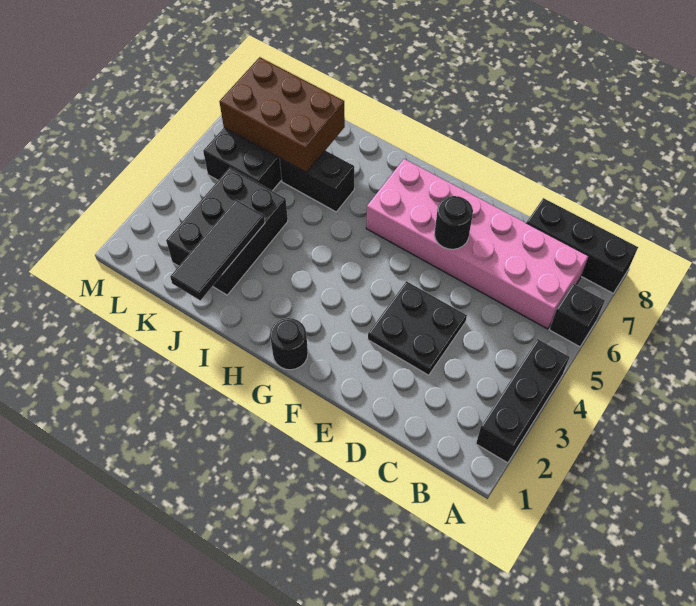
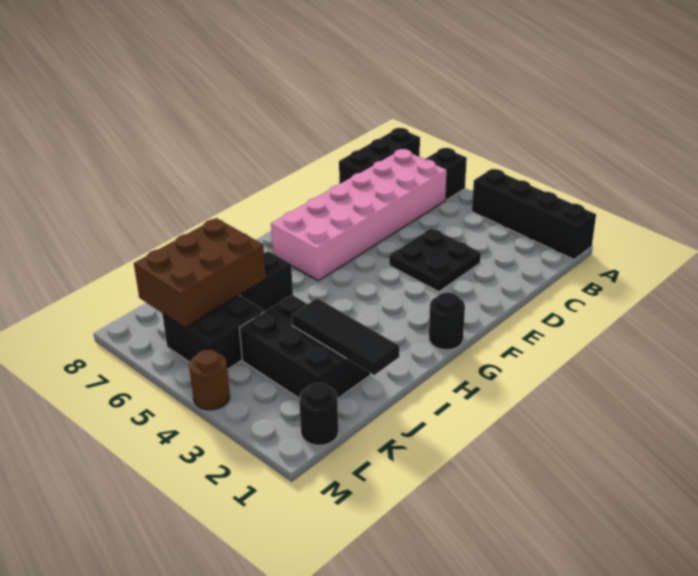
black 1x3 brick [476,339,569,463] -> black 1x4 brick [472,169,596,259]
black 1x1 round brick [434,196,473,249] -> black 1x1 round brick moved to [299,383,338,445]
none -> brown 1x1 round brick [189,349,230,410]

